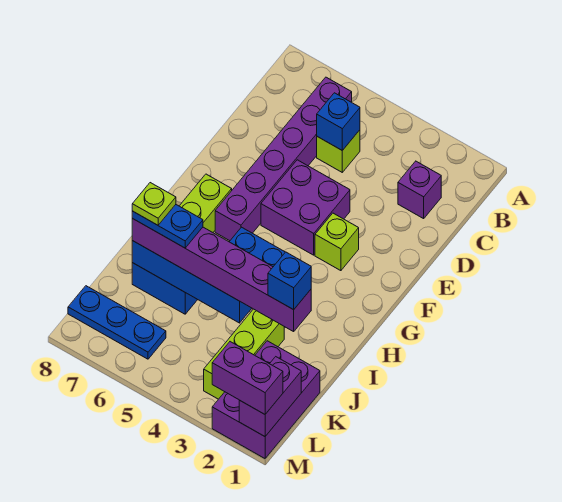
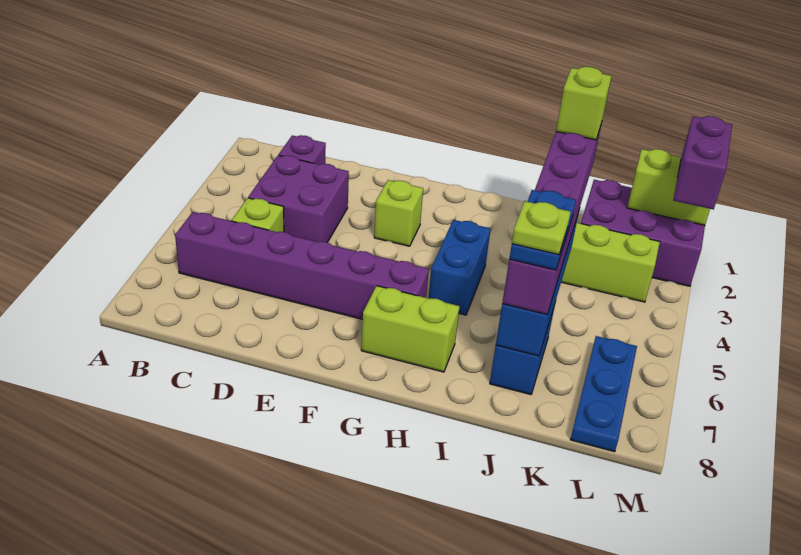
blue 1x1 brick [317,93,360,150] -> none
purple 2x2 brick [261,160,350,255] -> purple 2x2 brick moved to [248,155,349,242]
blue 1x1 brick [268,252,311,310] -> lime 1x1 brick [556,67,611,140]
purple 1x2 brick [239,357,301,436] -> lime 1x2 brick [627,149,710,225]

